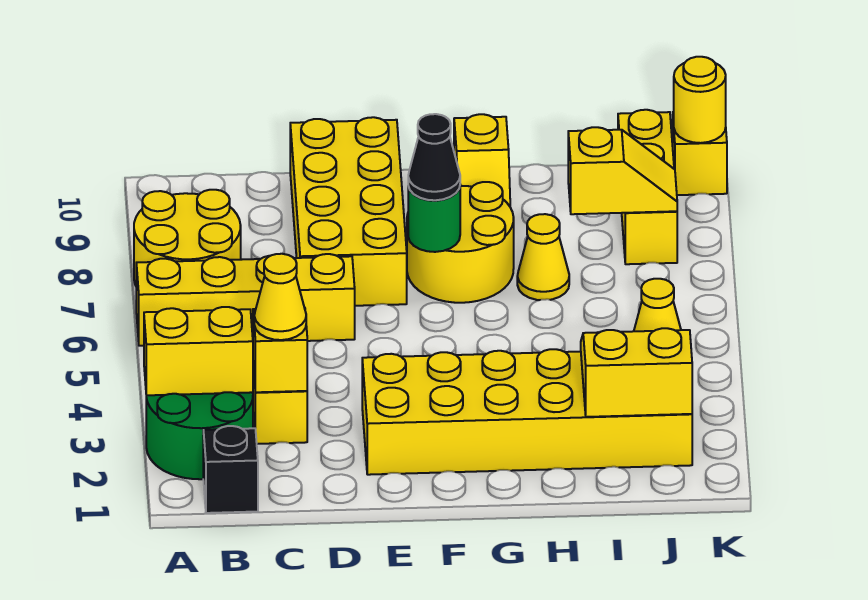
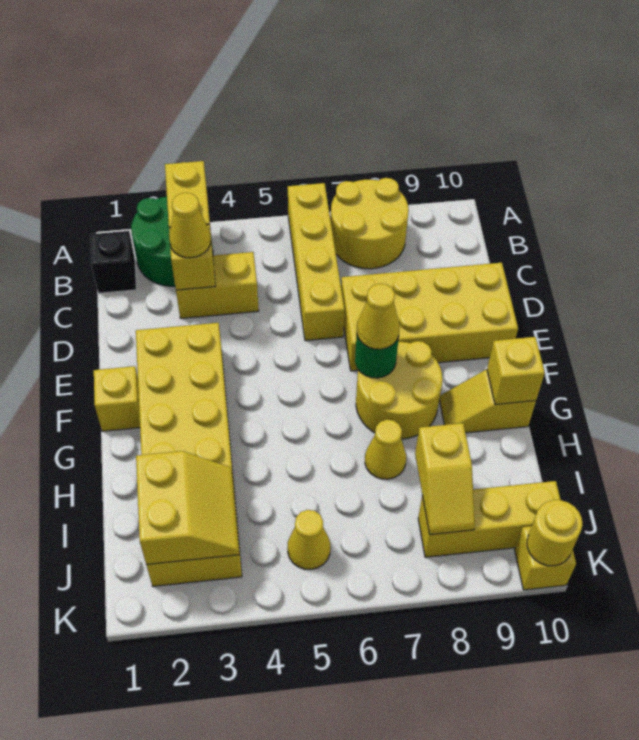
none -> yellow 1x1 brick [94,366,140,431]
black 1x1 cone [408,114,460,200] -> yellow 1x1 cone [357,284,400,349]
none -> yellow 1x1 brick [487,337,545,405]

